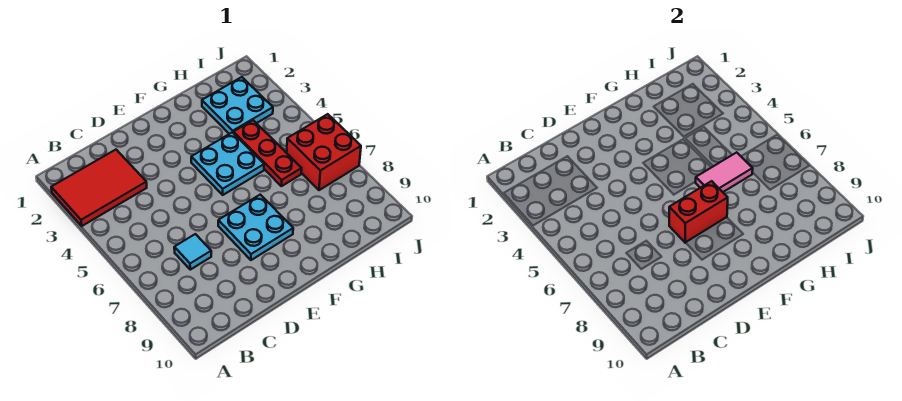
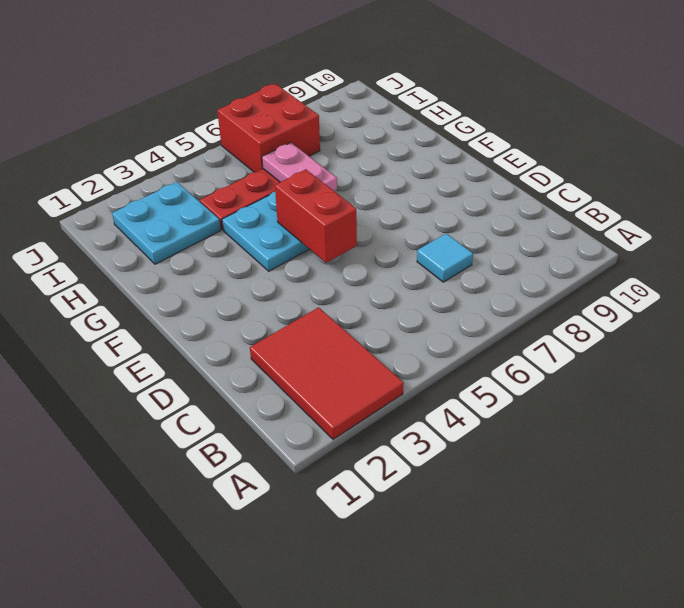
cyan 2x2 plate [218,195,293,260] -> none
red 1x2 brick [669,181,728,243] -> red 1x2 brick moved to [275,169,357,263]
pink 1x2 tile [696,152,753,192] -> pink 1x2 plate [262,143,337,191]

